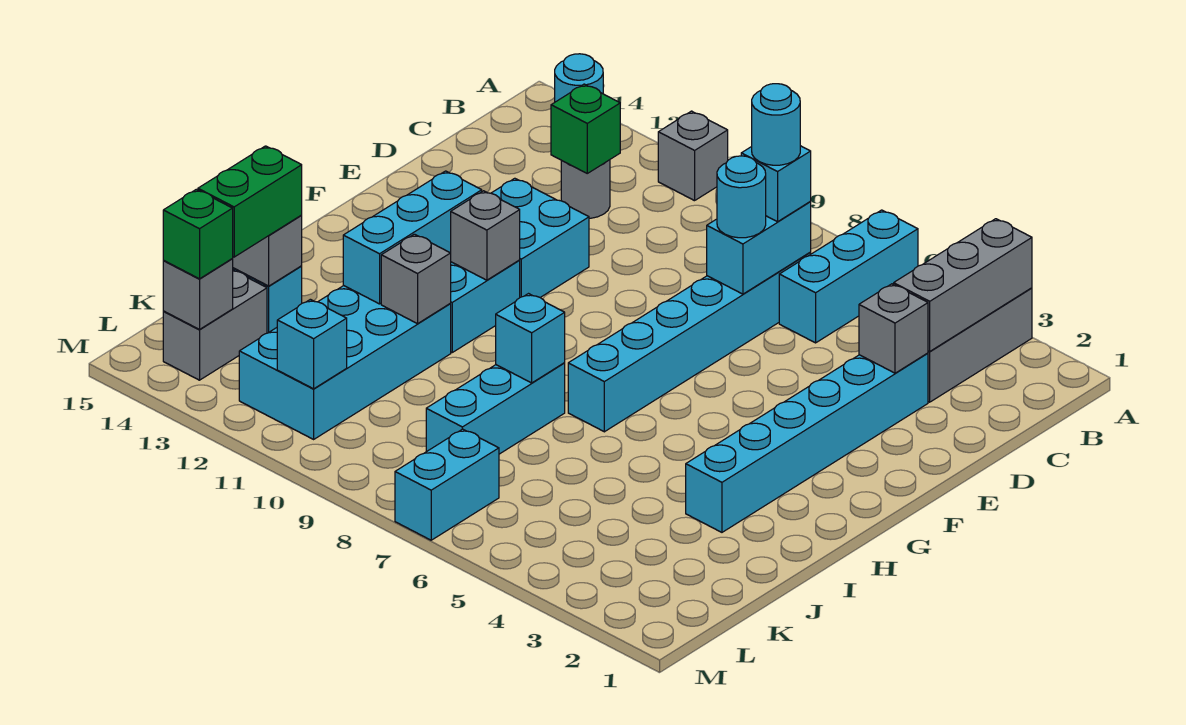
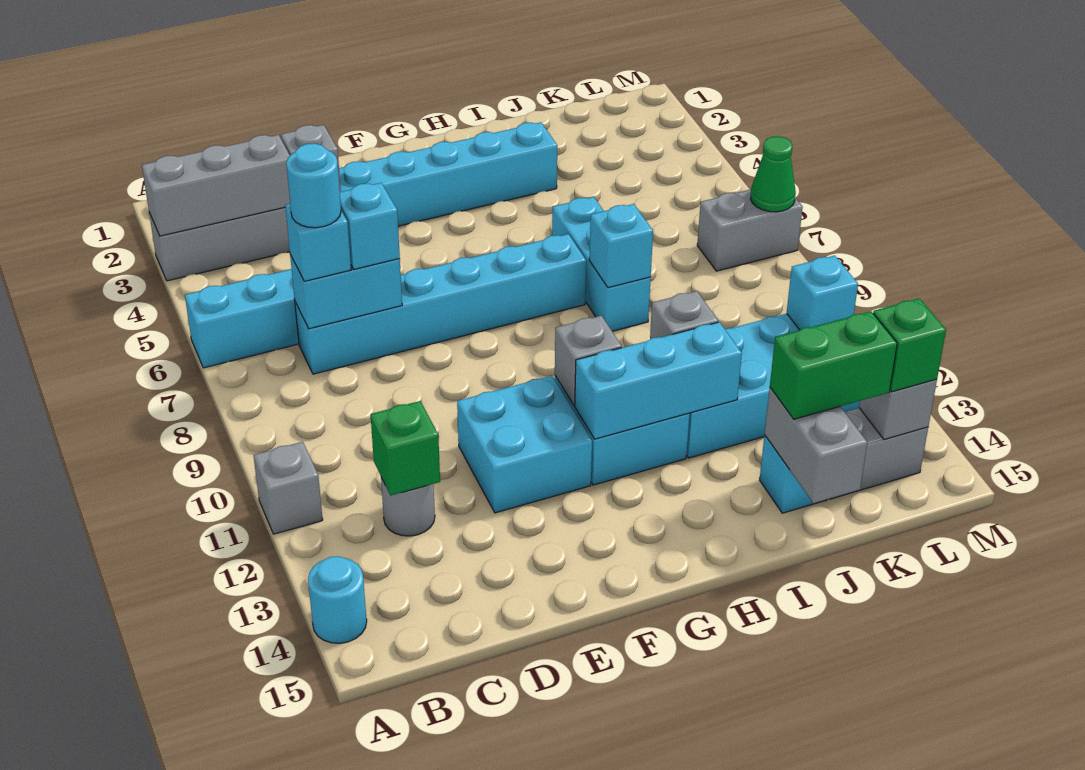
cyan 1x1 round brick [717,156,766,238] -> cyan 1x1 brick [340,183,400,269]
cyan 1x3 brick [426,363,565,454] -> cyan 1x3 brick turned to [552,197,651,331]
cyan 1x2 brick [395,429,499,540] -> grey 1x2 brick [697,189,803,271]
none -> green 1x1 cone [751,136,796,212]

